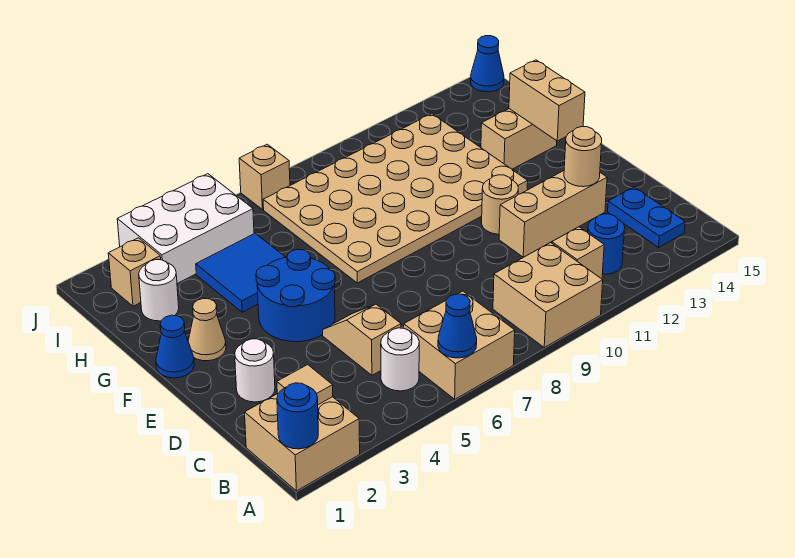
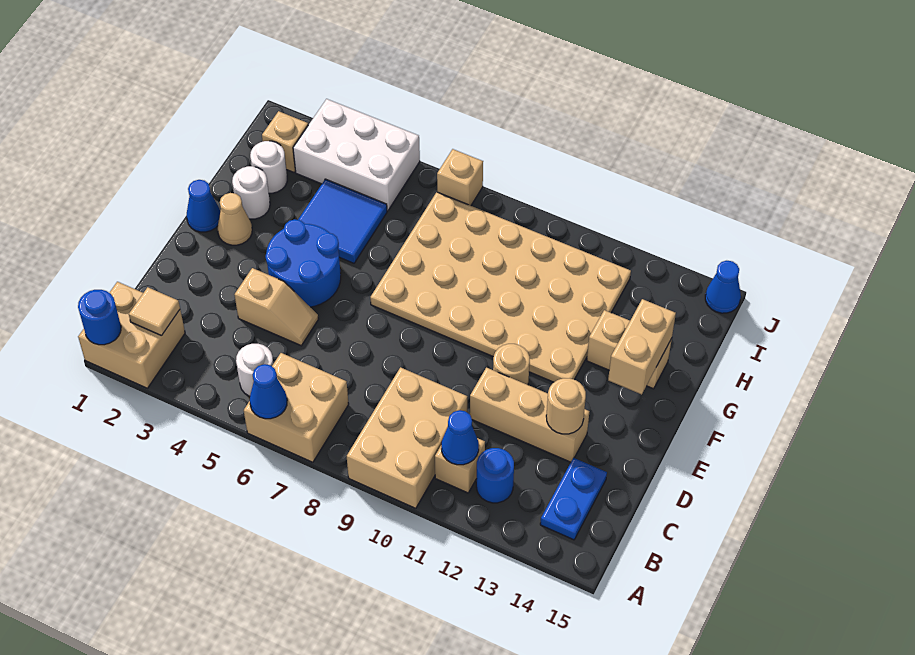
tan 2x2 brick [493,243,603,347] -> tan 2x3 brick [347,367,467,508]
none -> blue 1x1 cone [441,410,479,465]
tan 1x2 slope [323,304,401,375] -> tan 1x2 slope turned to [235,268,318,346]
white 1x1 round brick [235,339,275,402] -> white 1x1 round brick moved to [232,166,270,219]

